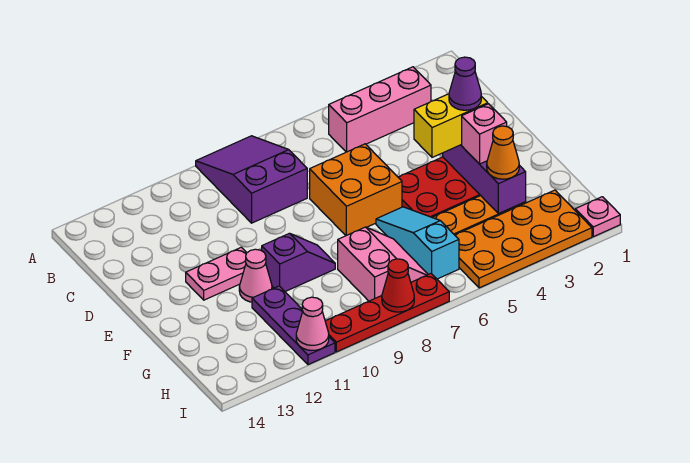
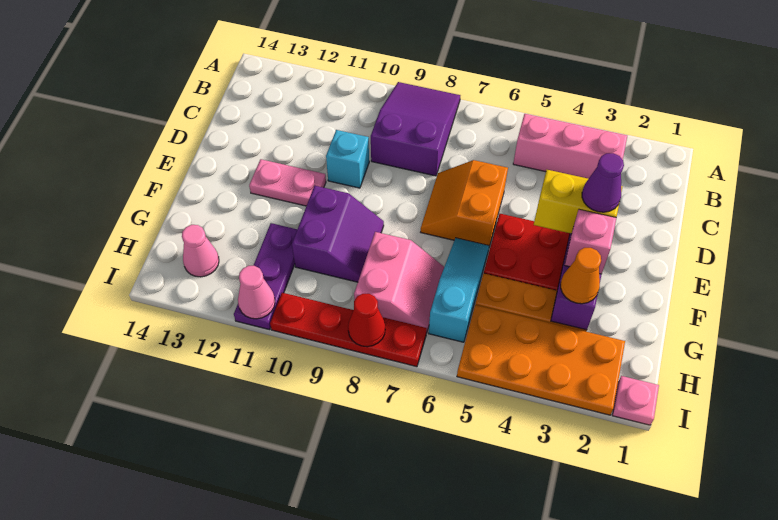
orange 2x2 brick [310,144,402,235] -> orange 2x2 slope [421,160,508,246]
none -> cyan 1x1 brick [326,130,369,188]
purple 1x2 slope [262,233,335,292] -> purple 2x2 slope [292,185,384,282]
pink 1x1 cone [239,249,272,302] -> pink 1x1 cone moved to [182,225,219,277]

